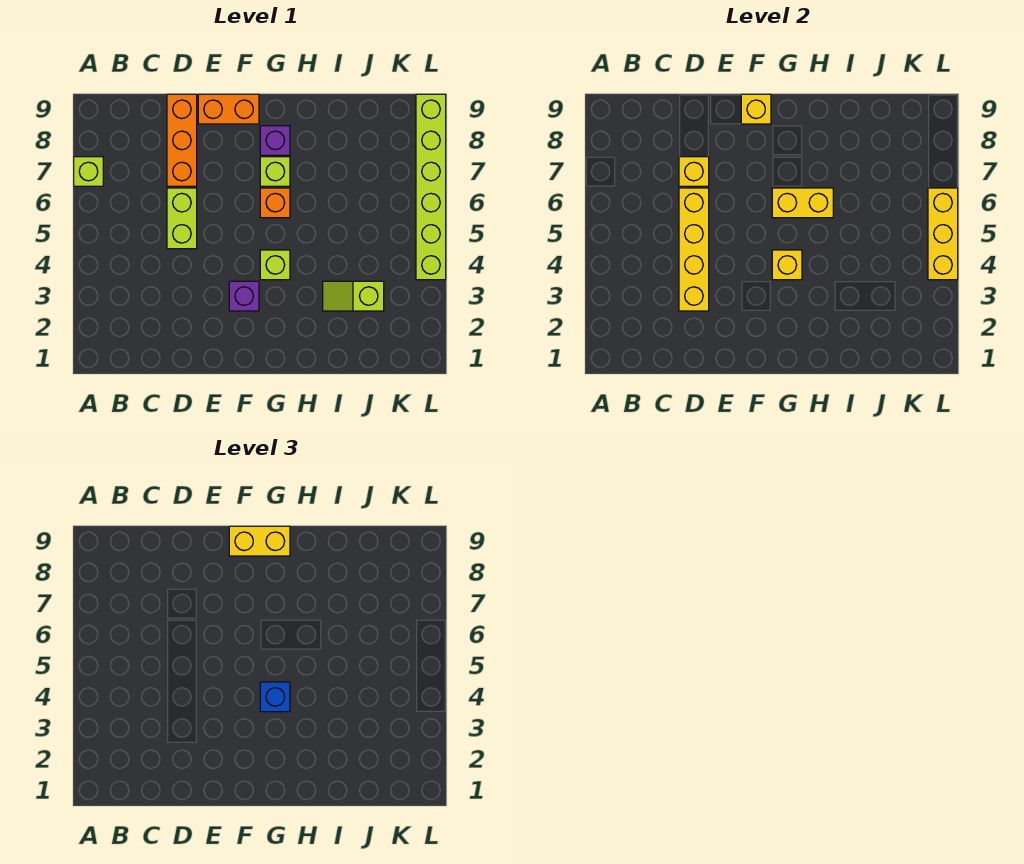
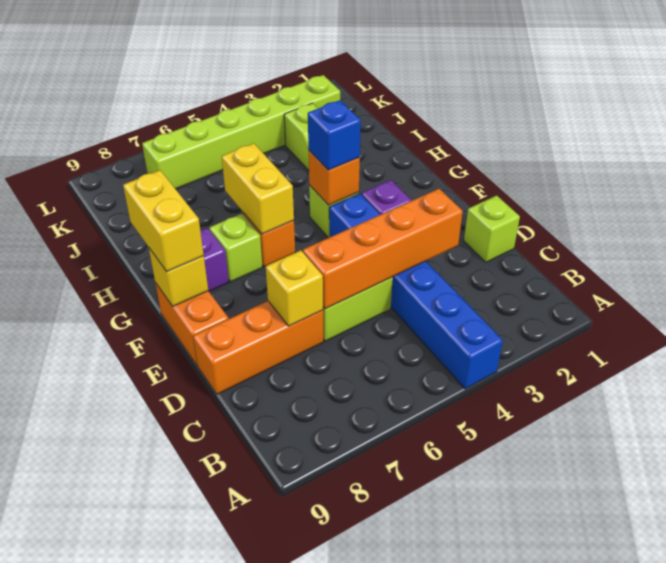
none -> blue 1x6 brick [329,194,503,389]
lime 1x1 brick [74,157,103,186] -> lime 1x1 brick moved to [464,196,520,262]
yellow 1x4 brick [679,188,709,311] -> orange 1x4 brick [303,189,463,309]
yellow 1x1 brick [772,250,802,280] -> orange 1x1 brick [309,151,360,205]
lime 1x6 brick [416,94,446,280] -> lime 1x6 brick moved to [142,75,340,189]
yellow 1x3 brick [928,188,958,280] -> none

